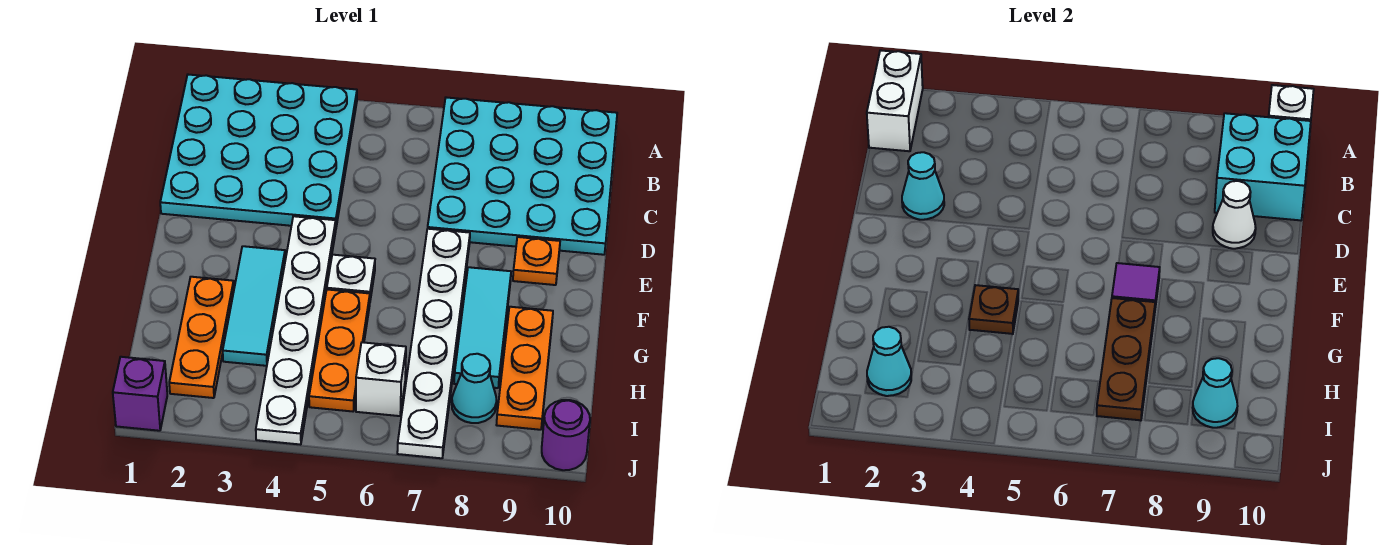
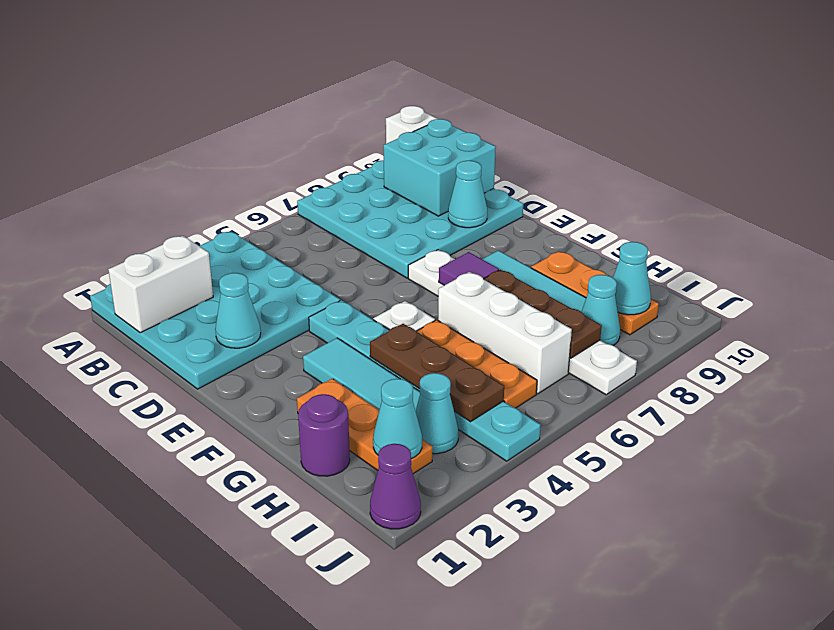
white 1x2 brick [867,50,923,151] -> white 1x2 brick turned to [108,236,213,333]
white 1x1 cone [1213,181,1256,249] -> cyan 1x1 cone [448,161,487,228]
white 1x6 plate [256,216,336,445] -> cyan 1x6 plate [309,300,540,461]
orange 1x1 plate [513,237,560,285] -> none
brown 1x1 plate [969,285,1018,334] -> brown 1x3 plate [370,324,504,422]
none -> cyan 1x1 cone [416,373,458,454]
white 1x1 brick [356,342,406,416] -> white 1x3 brick [438,272,572,394]
purple 1x1 brick [113,357,167,431] -> purple 1x1 cone [370,444,421,529]
purple 1x1 round brick [542,400,590,470] -> purple 1x1 round brick moved to [298,394,350,476]

